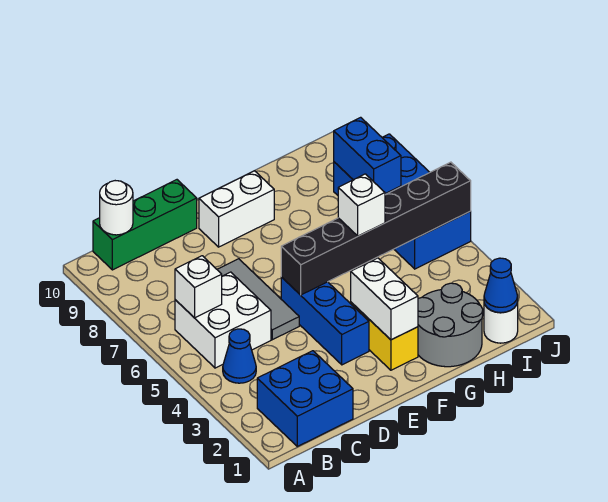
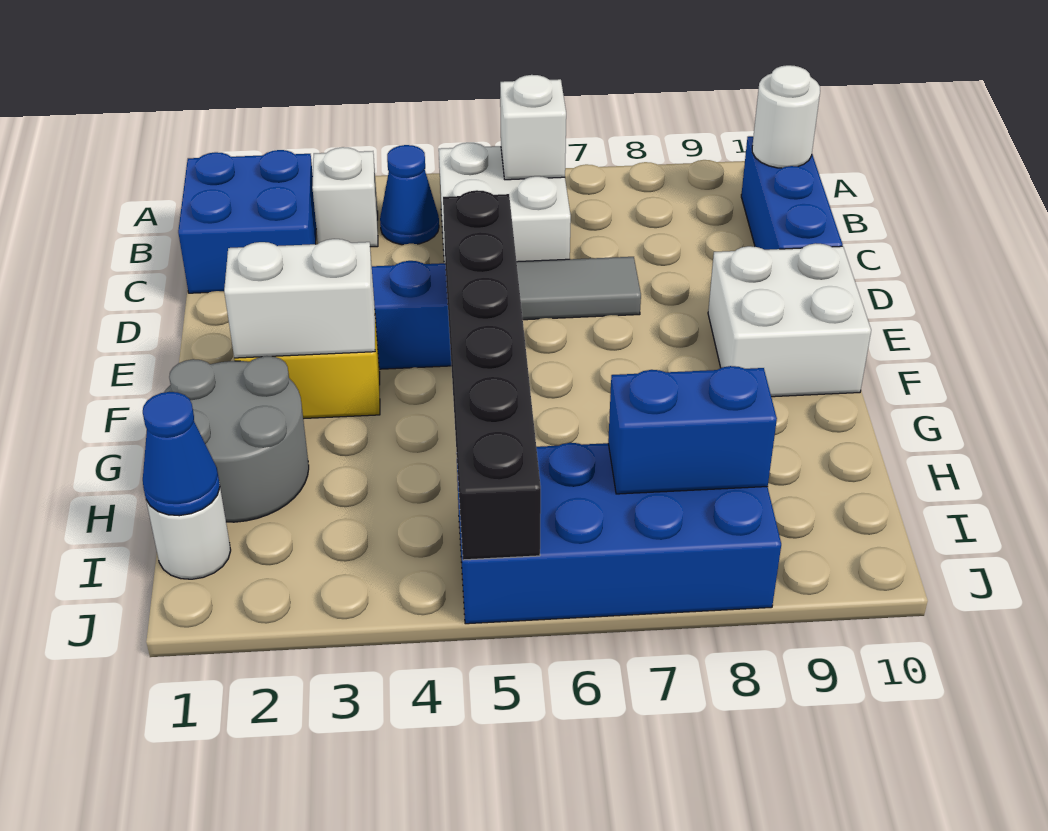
green 1x3 brick [93,180,197,270] -> blue 1x3 brick [741,136,843,250]
white 1x2 brick [199,171,274,247] -> white 2x2 brick [708,243,871,397]
white 1x1 brick [338,174,385,236] -> white 1x1 brick moved to [312,147,378,247]

